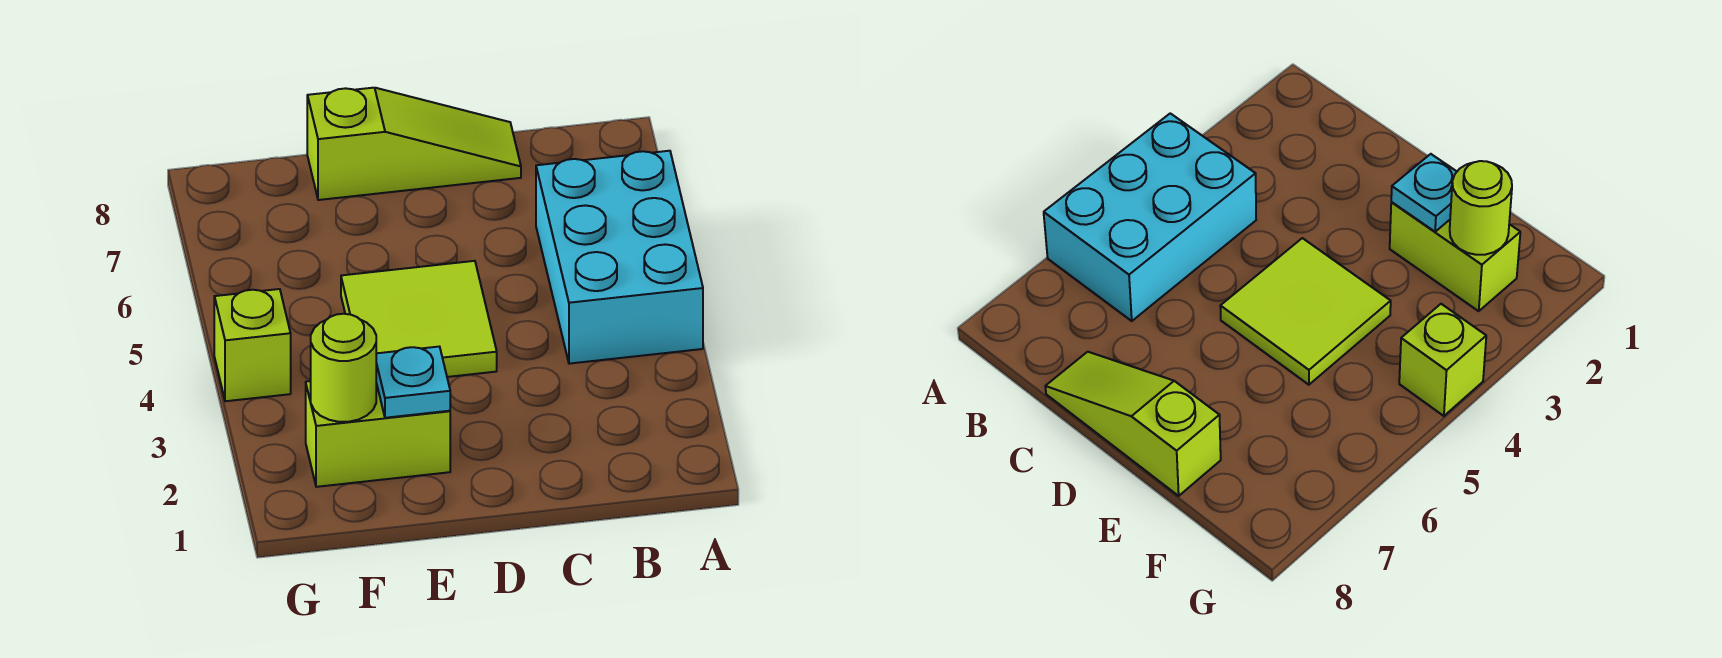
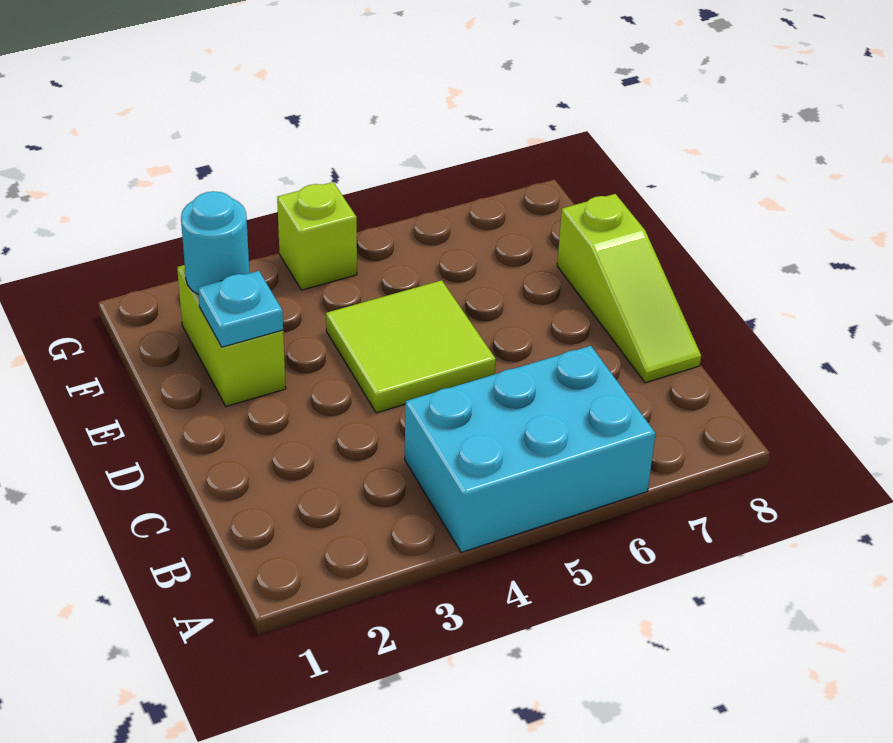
lime 1x1 round brick [311,314,376,422] -> cyan 1x1 round brick [181,191,249,295]

